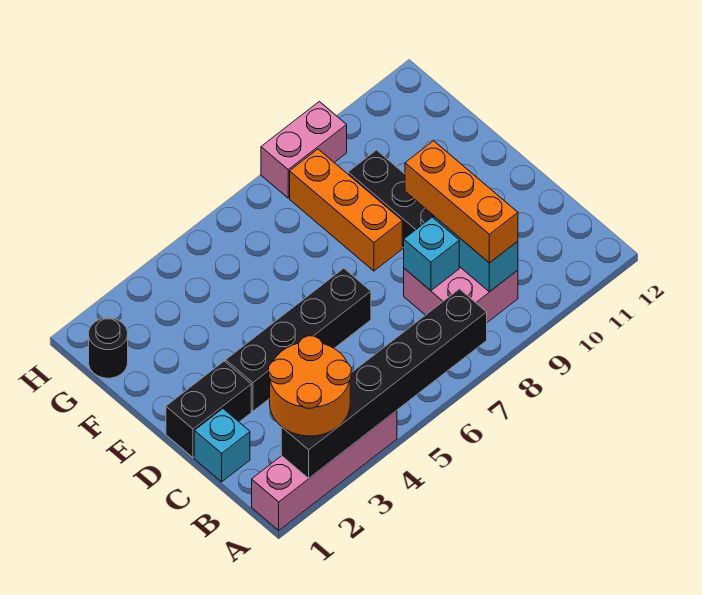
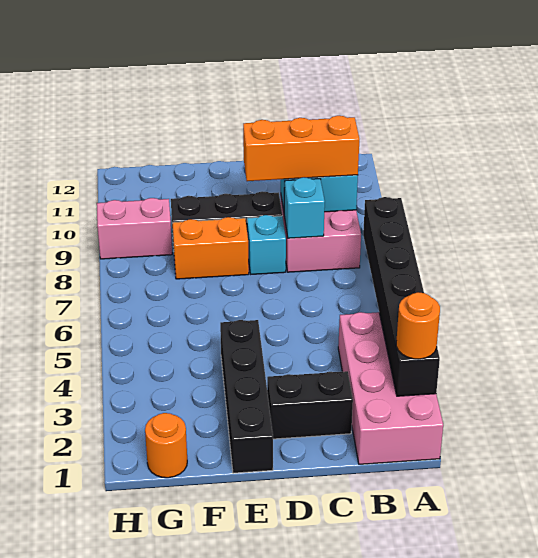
pink 1x4 brick [252,411,397,530] -> pink 2x4 brick [338,312,443,464]
orange 2x2 round brick [269,336,351,436] -> orange 1x1 round brick [396,292,440,359]
cyan 1x1 brick [194,409,250,482] -> cyan 1x1 brick moved to [247,215,286,274]
black 1x2 brick [166,361,251,458] -> black 1x2 brick turned to [267,371,353,439]
black 1x4 brick [226,268,371,411] -> black 1x4 brick moved to [220,320,273,473]
orange 1x3 brick [290,149,402,271] -> orange 1x2 brick [172,217,249,279]
black 1x1 round brick [89,318,128,378] -> orange 1x1 round brick [145,413,187,478]
pink 1x2 brick [261,102,347,198] -> pink 1x2 brick turned to [97,198,172,259]

